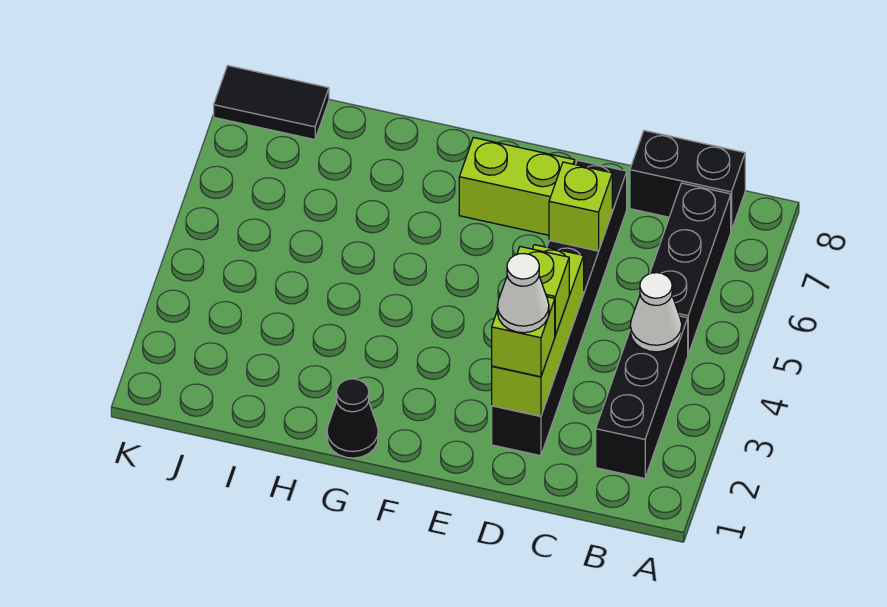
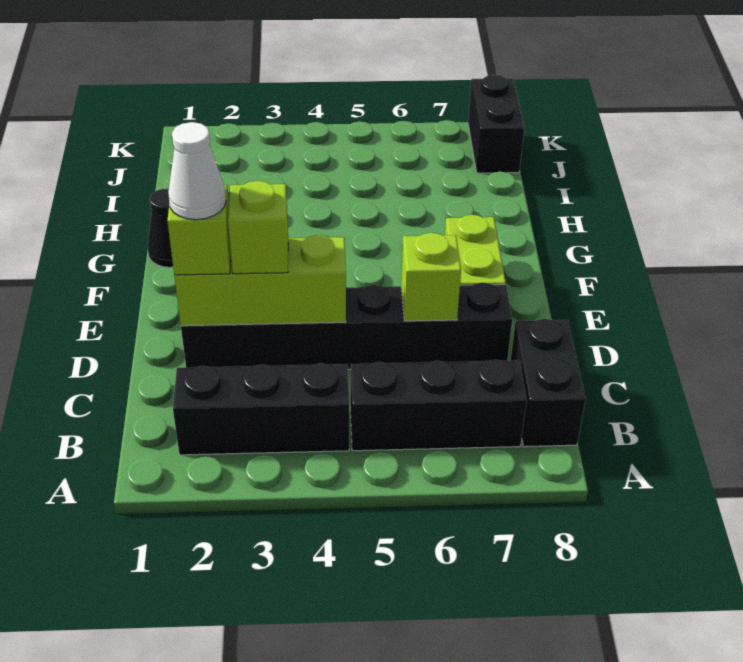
white 1x1 cone [630,273,682,352] -> none
black 1x2 tile [214,65,329,140] -> black 1x2 brick [468,75,524,173]

